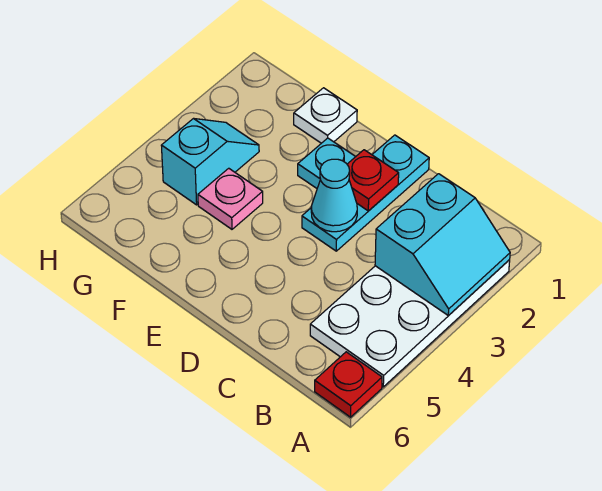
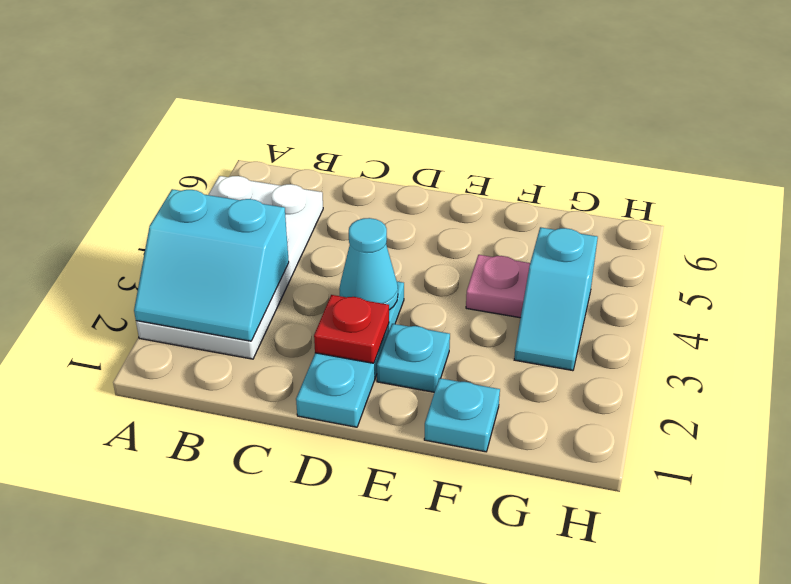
cyan 2x2 slope [375,174,510,316] -> cyan 2x2 slope turned to [134,189,289,341]
red 1x1 plate [315,352,382,417] -> none
white 1x1 plate [294,88,357,143] -> cyan 1x1 plate [424,378,500,452]

